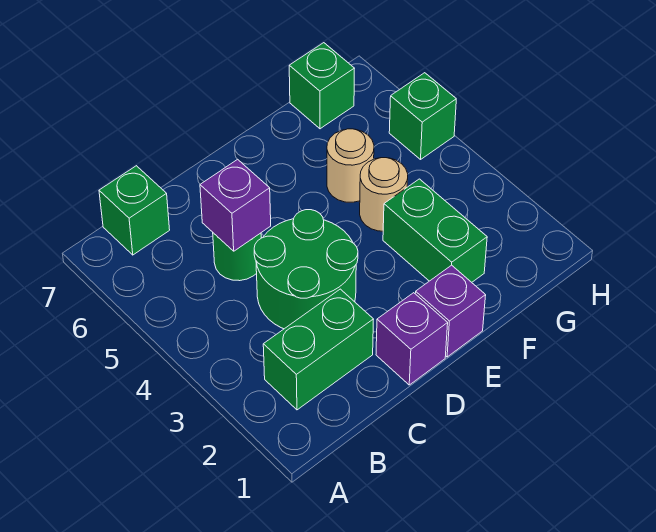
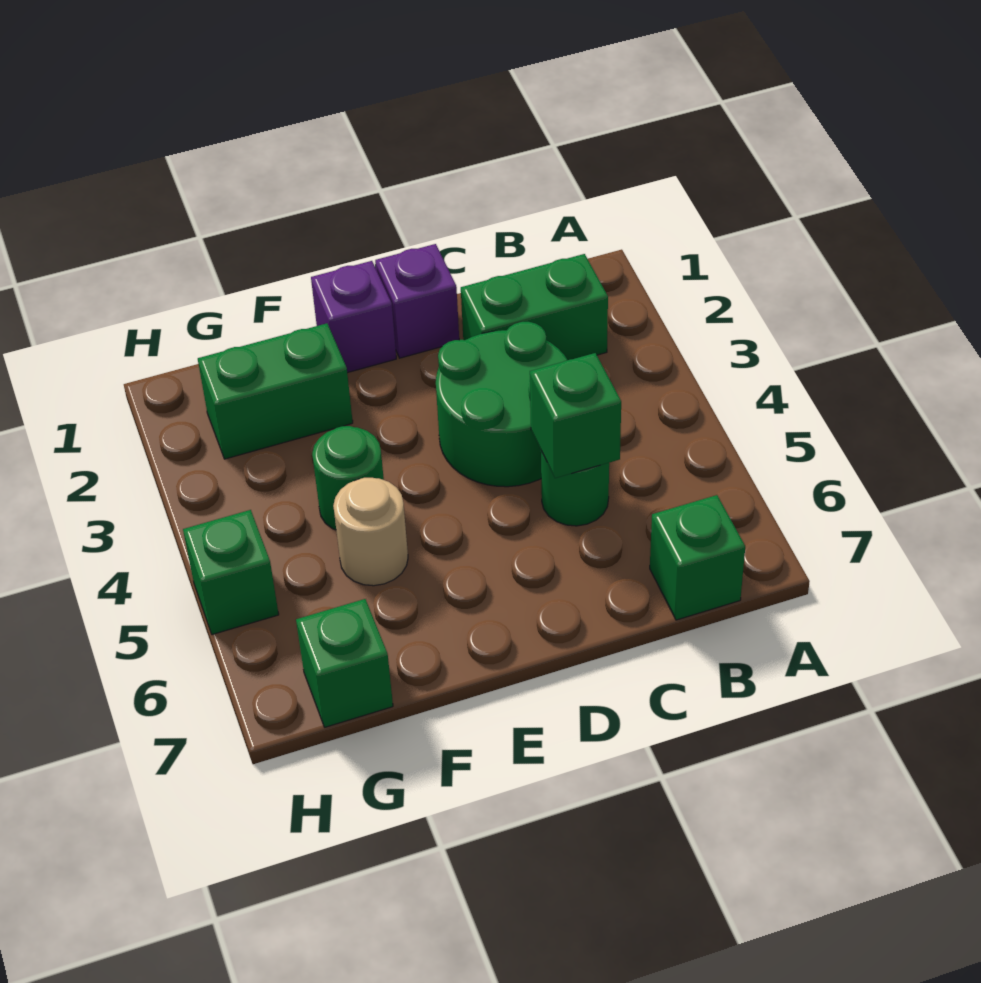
purple 1x1 brick [200,159,271,251] -> green 1x1 brick [530,353,621,478]
green 1x2 brick [383,179,487,282] -> green 1x2 brick turned to [198,323,353,459]
tan 1x1 round brick [360,158,408,231] -> green 1x1 round brick [312,426,384,530]

